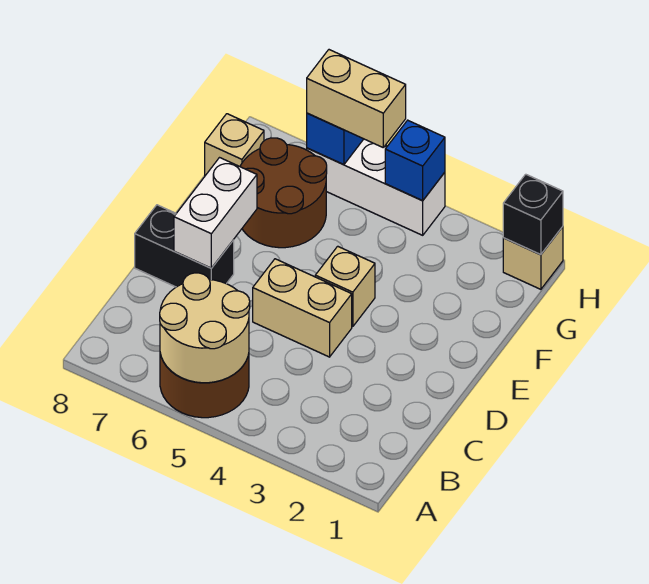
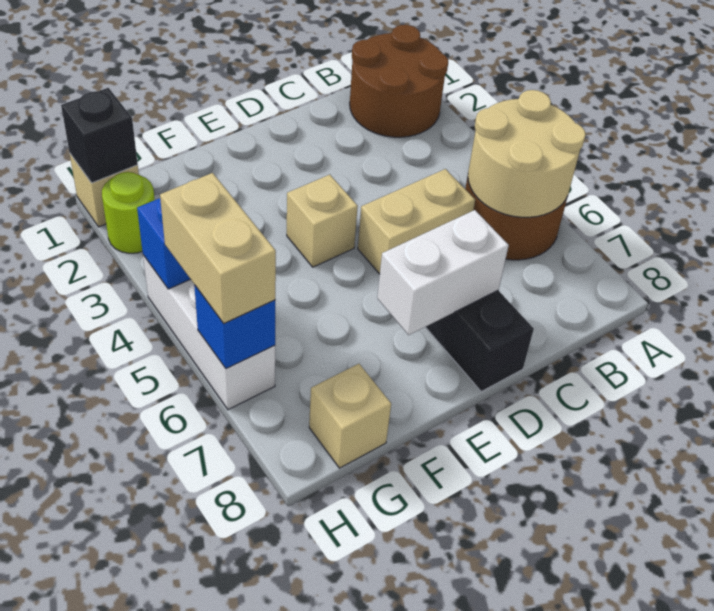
tan 1x2 brick [253,259,352,357] -> tan 1x2 brick turned to [358,169,475,274]
brown 2x2 round brick [240,138,327,248] -> brown 2x2 round brick moved to [350,25,448,137]
none -> lime 1x1 round brick [102,172,155,253]

